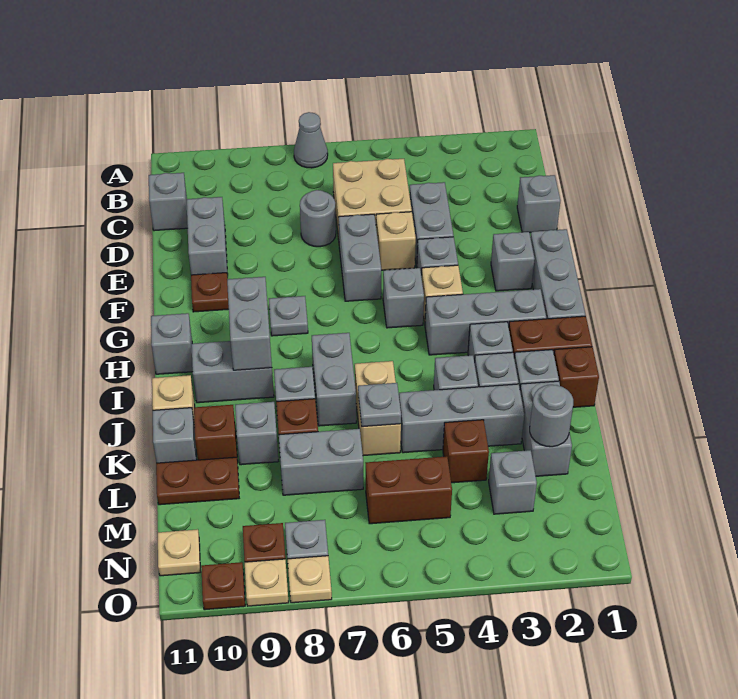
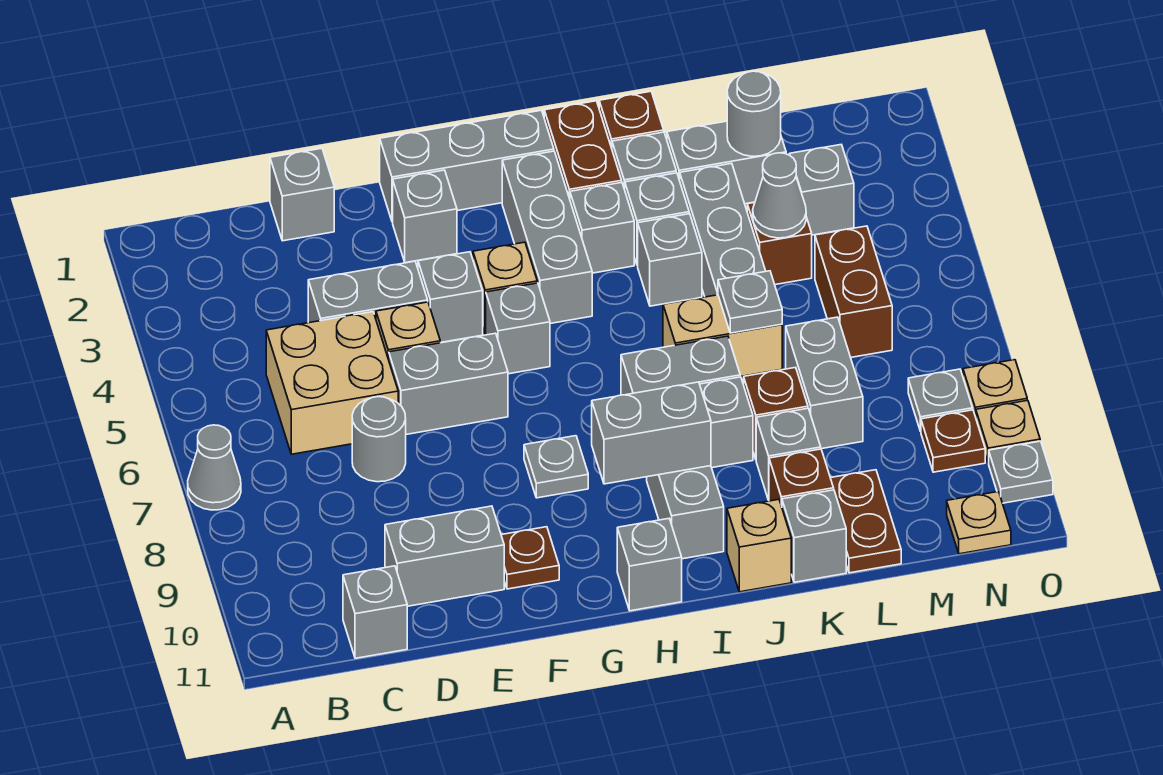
none -> grey 1x1 cone [753,153,806,238]
brown 1x1 plate [201,562,245,610] -> grey 1x1 plate [989,441,1053,503]

